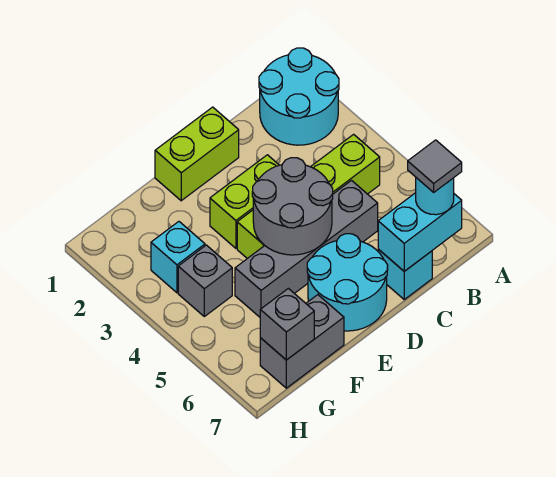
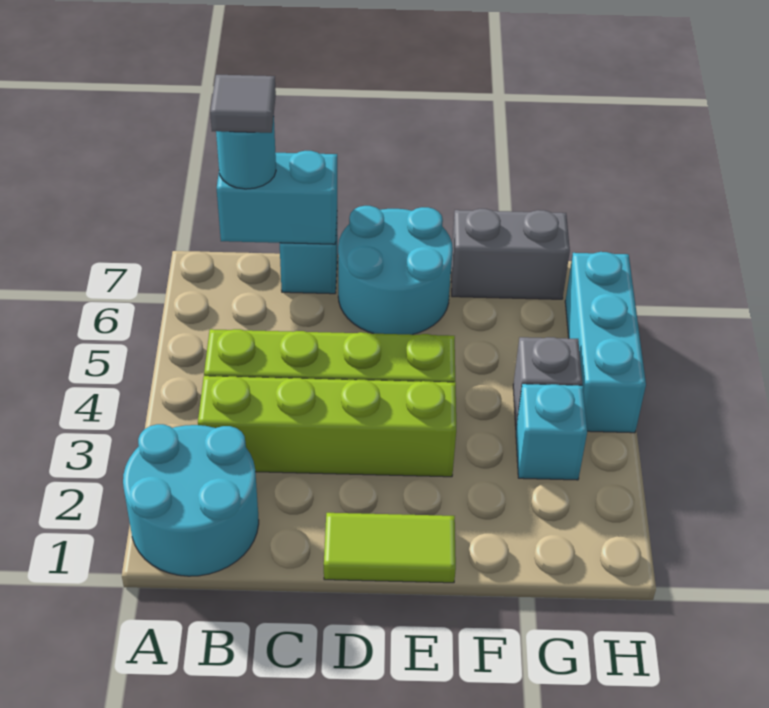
grey 1x4 brick [235,181,378,317] -> none
lime 1x2 brick [155,107,239,201] -> lime 1x2 tile [324,513,456,583]
lime 1x2 brick [210,155,279,248] -> lime 1x4 brick [198,376,456,477]
grey 2x2 round brick [252,158,333,255] -> none
grey 1x1 brick [260,288,314,360] -> none
none -> cyan 1x3 brick [565,252,646,433]

